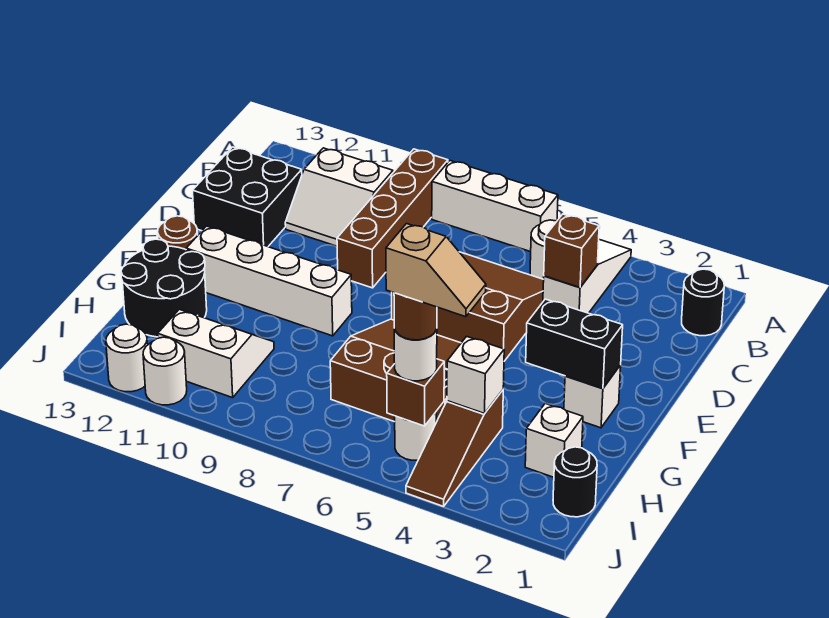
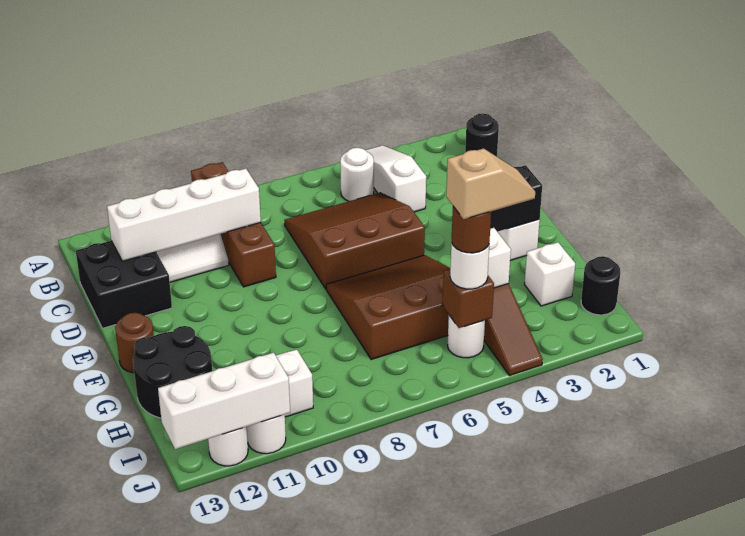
white 1x3 brick [432,161,558,252] -> white 1x3 brick moved to [158,352,290,449]
brown 1x1 brick [544,214,599,288] -> none
white 1x4 brick [186,226,352,336] -> white 1x4 brick moved to [107,169,261,261]

